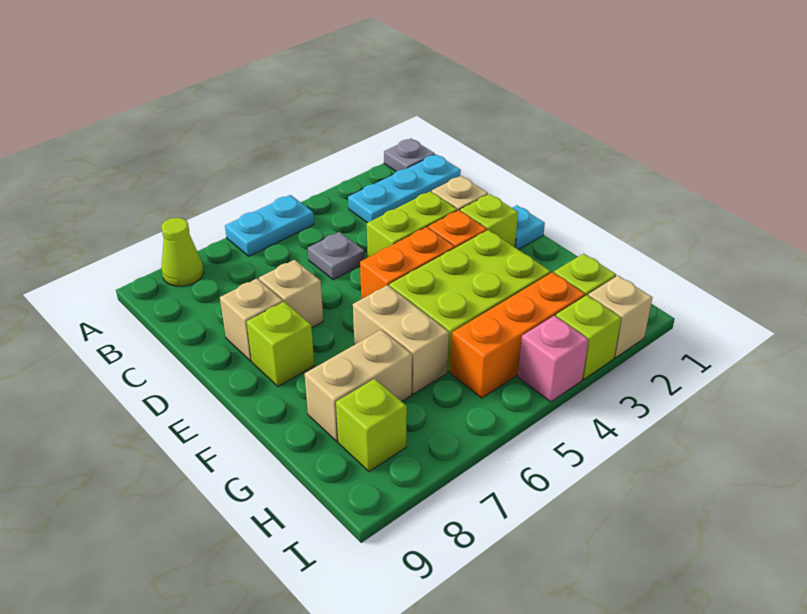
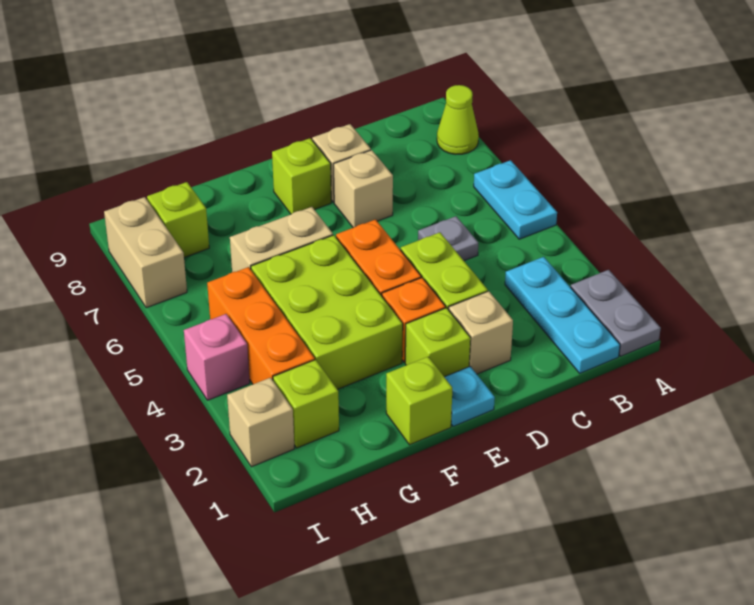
grey 1x1 plate [384,139,435,172] -> grey 1x2 plate [571,270,661,356]
tan 1x2 brick [305,330,412,442] -> tan 1x2 brick moved to [104,197,187,308]
lime 1x1 brick [556,295,621,379] -> lime 1x1 brick moved to [386,357,452,445]

